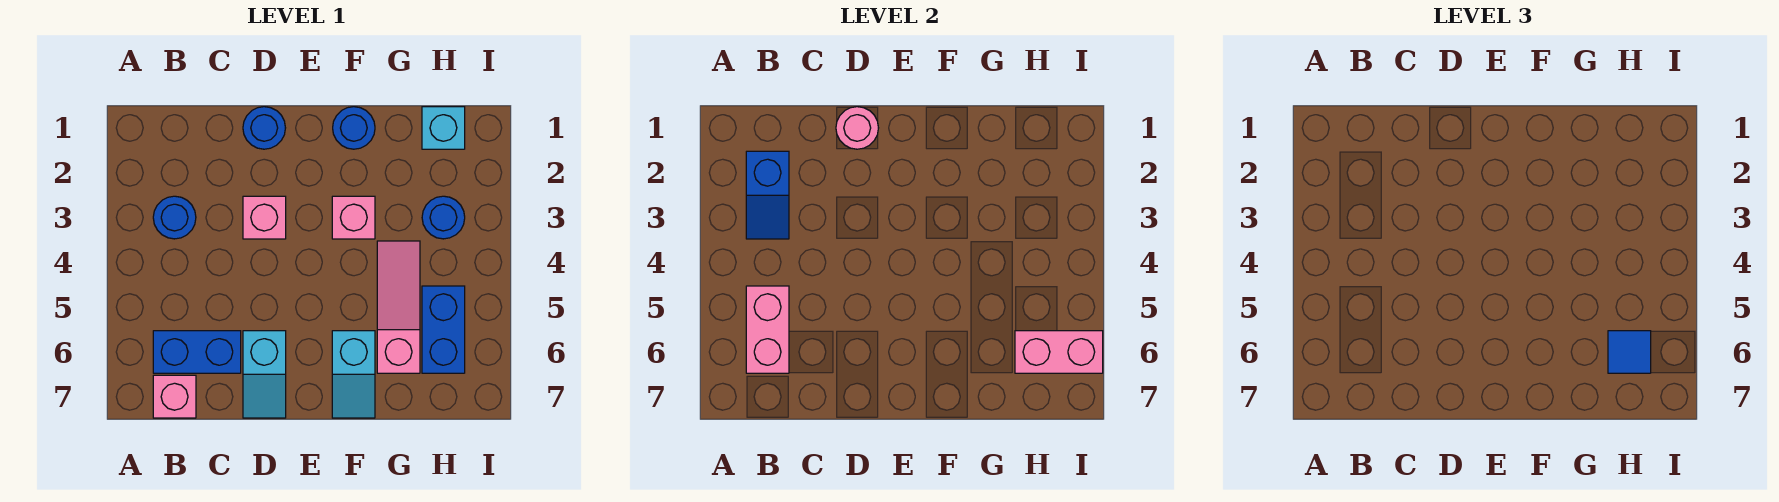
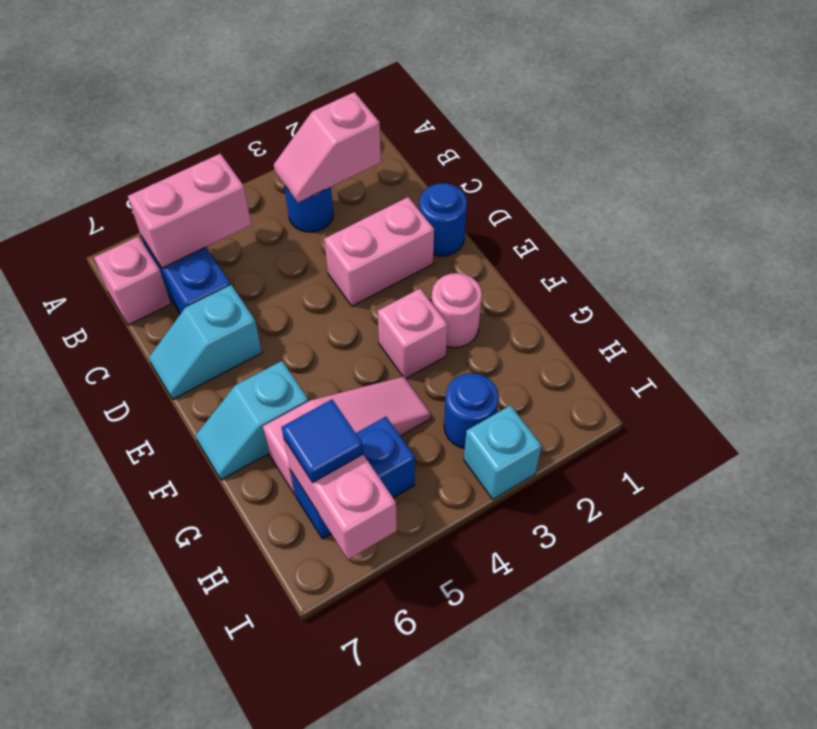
blue 1x2 slope [746,151,789,239] -> pink 1x2 slope [274,92,381,202]
pink 1x1 round brick [836,107,878,149] -> pink 1x1 round brick moved to [432,273,482,348]
pink 1x1 brick [243,196,286,239] -> pink 1x2 brick [324,197,434,306]
blue 1x1 round brick [333,107,375,149] -> none
cyan 1x1 brick [422,107,465,149] -> cyan 1x1 brick moved to [464,405,542,499]

